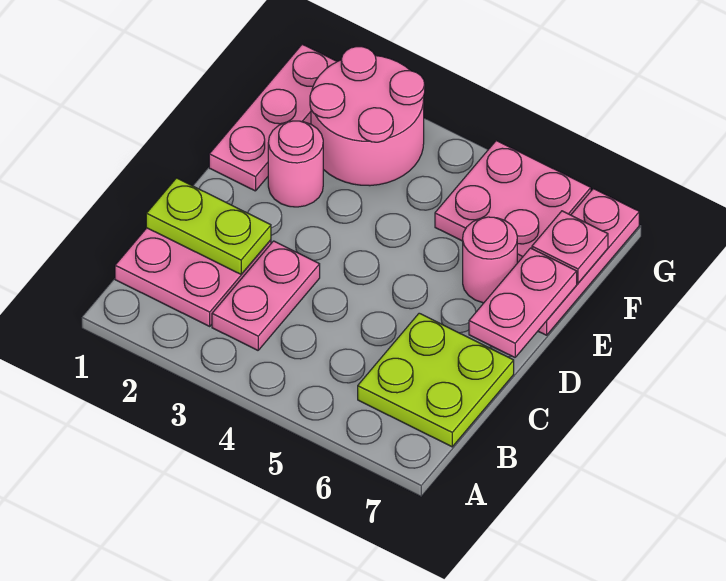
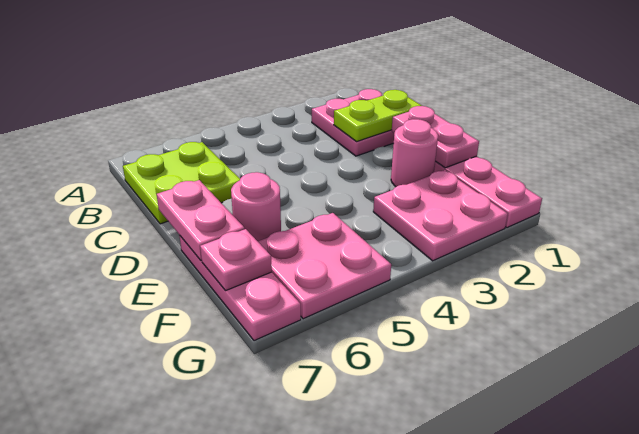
pink 1x2 plate [212,241,320,350] -> pink 1x2 plate moved to [392,106,479,168]
pink 2x2 round brick [310,47,425,186] -> pink 2x2 plate [373,170,508,261]

